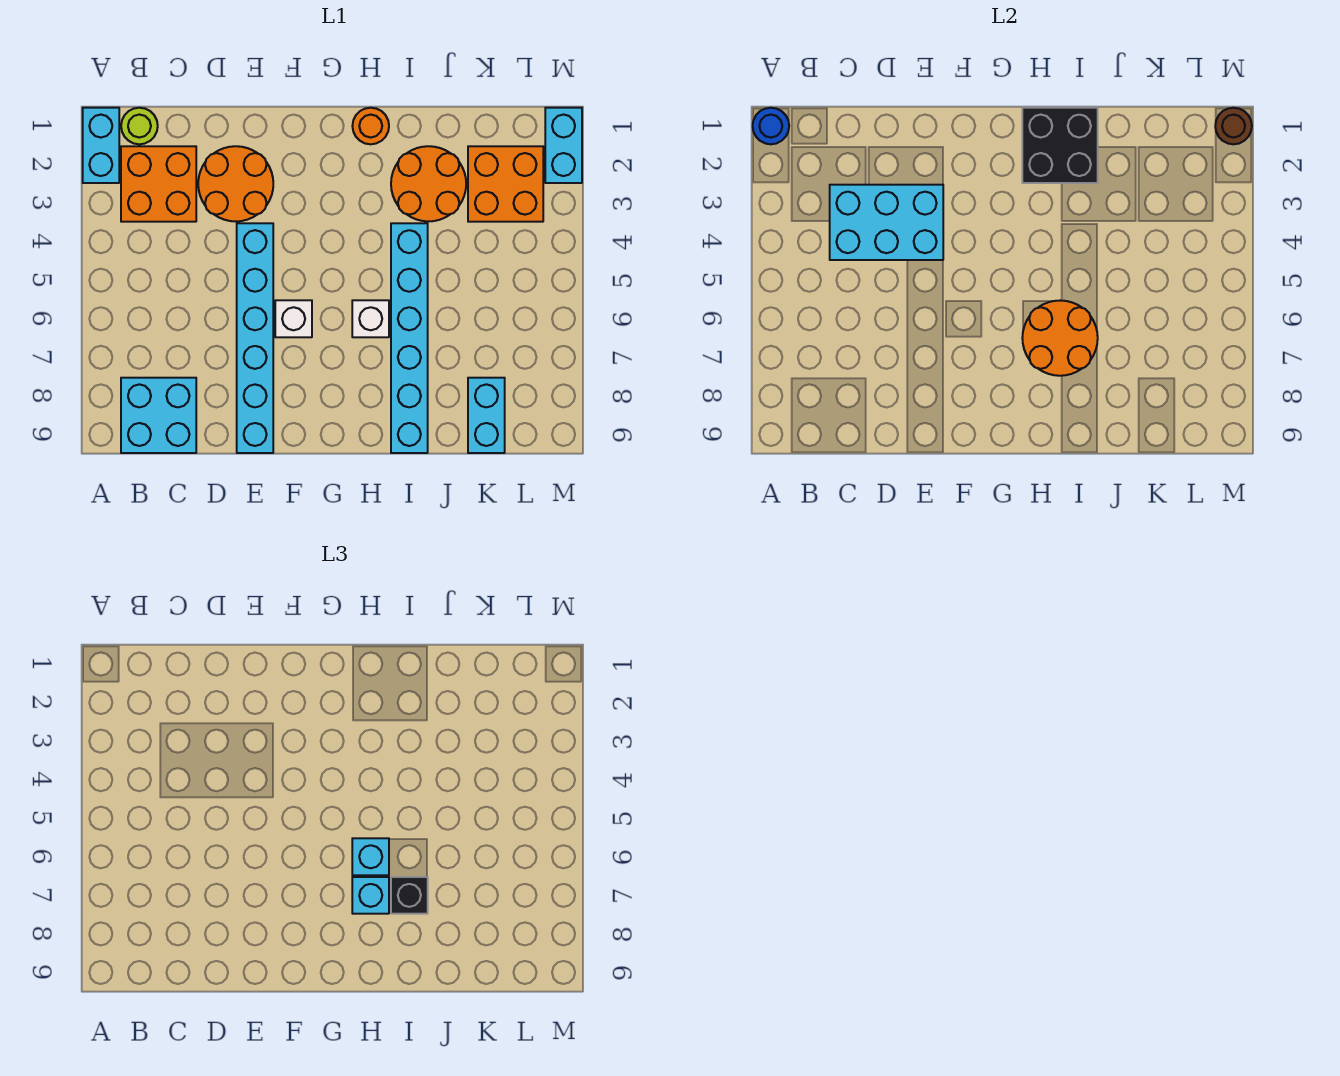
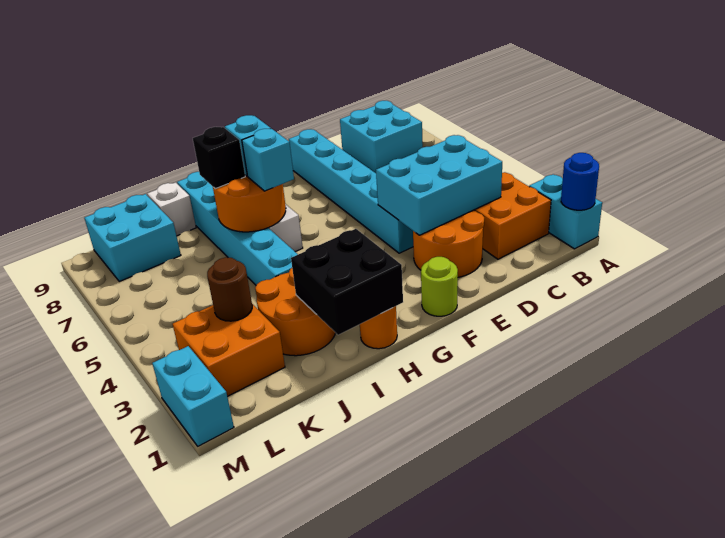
lime 1x1 round brick [121,108,158,144] -> lime 1x1 round brick moved to [421,257,458,316]
white 1x1 brick [275,300,312,337] -> white 1x1 brick moved to [147,183,196,236]
cyan 1x2 brick [468,378,505,453] -> cyan 2x2 brick [84,194,181,281]
brown 1x1 round brick [1215,108,1252,144] -> brown 1x1 round brick moved to [207,257,252,321]

